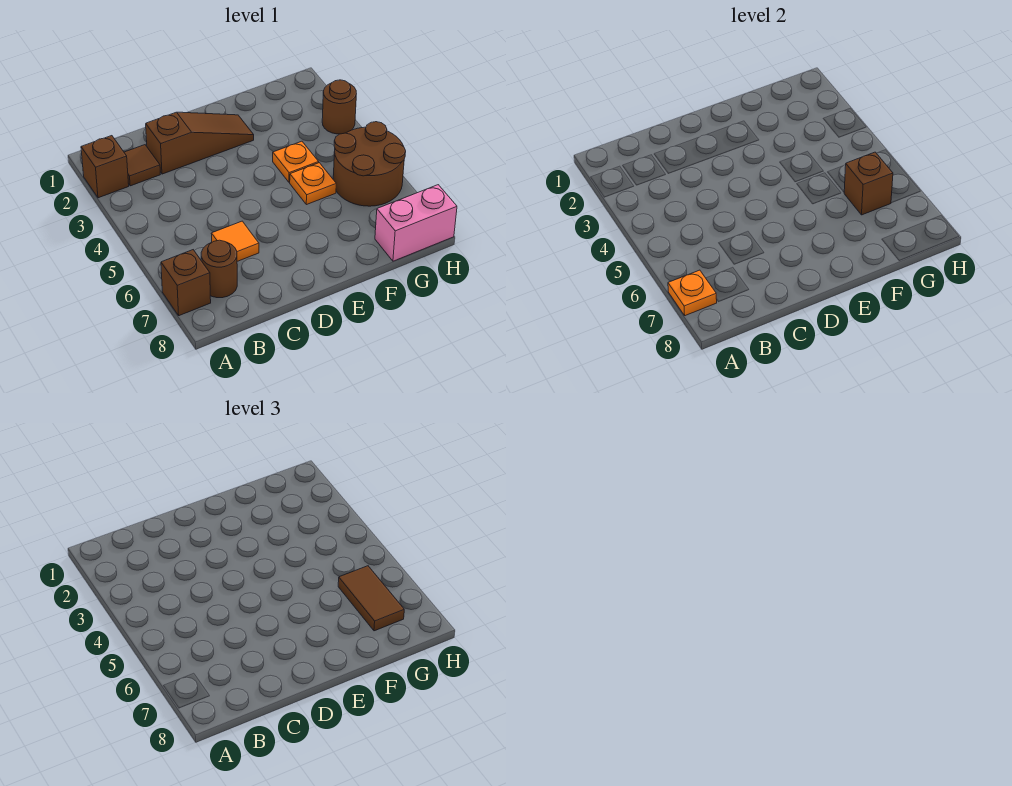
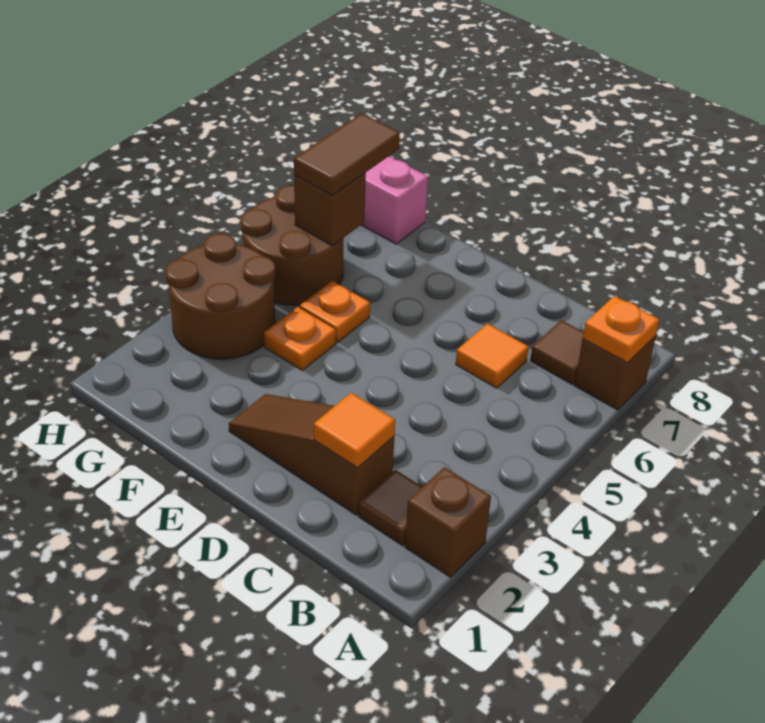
brown 1x1 round brick [201,240,237,298] -> brown 1x1 tile [530,320,583,384]
none -> orange 1x1 tile [314,393,395,468]
brown 1x1 round brick [322,80,356,134] -> brown 2x2 round brick [166,233,275,359]

